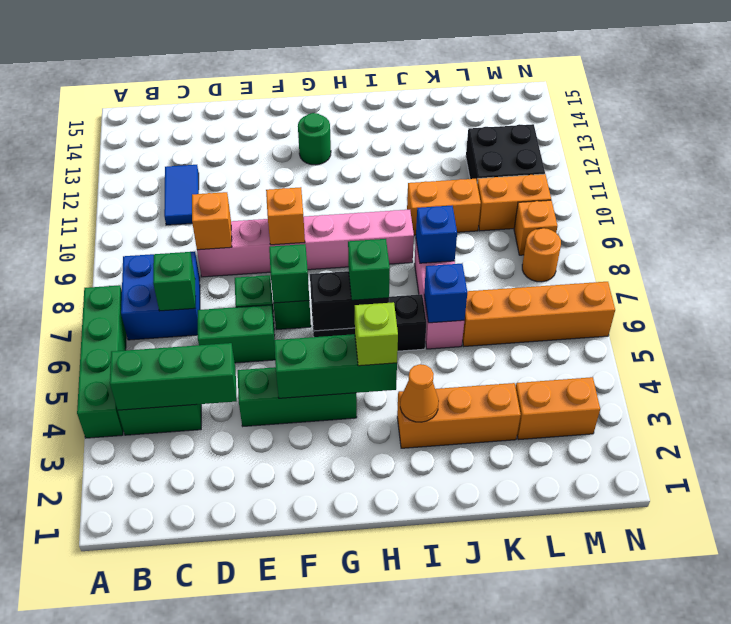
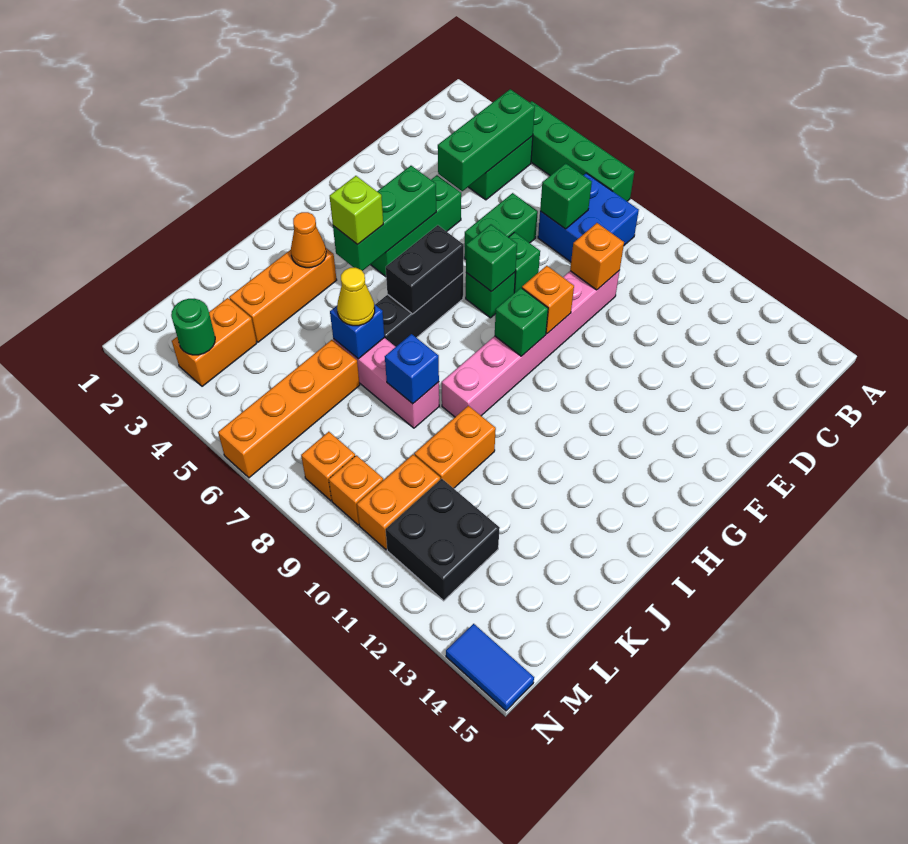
blue 1x2 tile [164,165,199,225] -> blue 1x2 tile moved to [446,624,534,711]
green 1x1 round brick [298,113,331,165] -> green 1x1 round brick moved to [171,299,215,355]
green 1x1 brick [348,239,390,300] -> green 1x1 brick moved to [495,288,548,356]
none -> yellow 1x1 cone [337,268,375,326]
orange 1x1 round brick [522,228,561,282] -> orange 1x1 brick [301,432,355,501]

